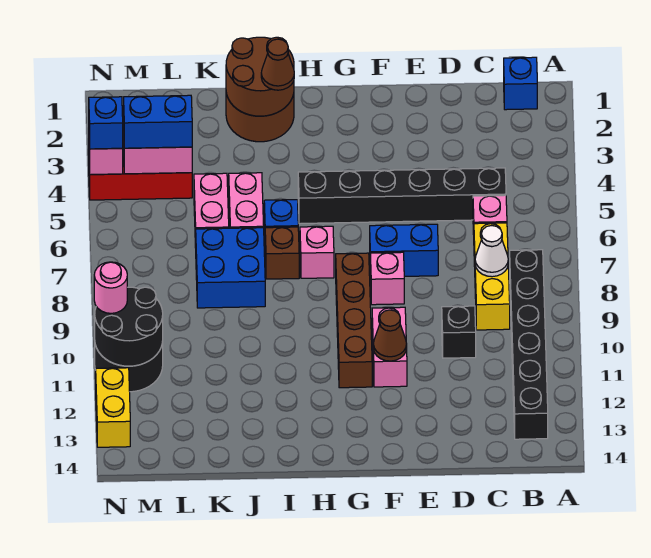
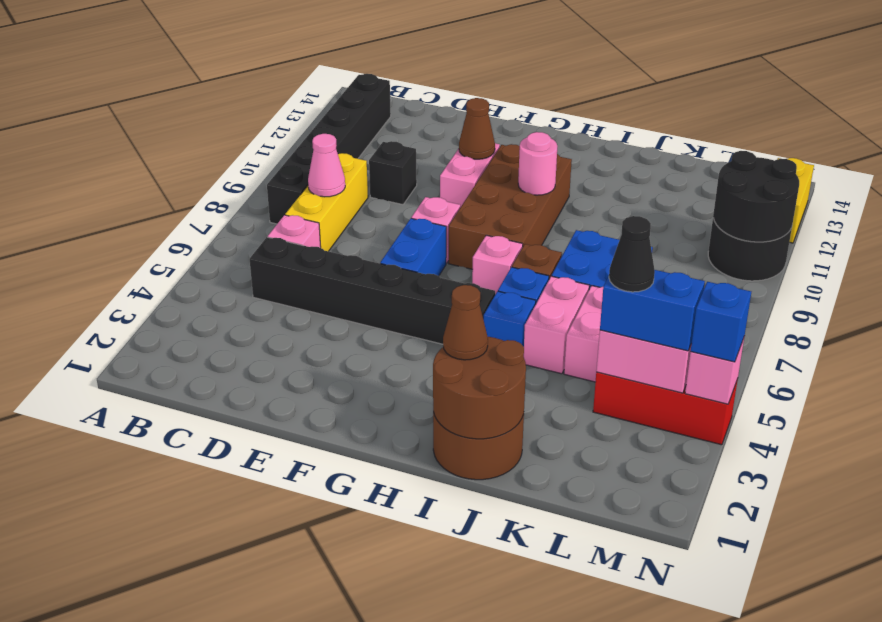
blue 1x1 brick [504,57,537,110] -> blue 1x1 brick moved to [484,291,536,347]
white 1x1 cone [475,226,508,277] -> pink 1x1 cone [308,134,345,197]
blue 1x2 brick [370,224,438,276] -> blue 1x2 brick turned to [380,218,446,276]
brown 1x4 brick [336,253,372,388] -> brown 2x4 brick [449,144,572,269]
none -> black 1x1 cone [609,216,655,292]
pink 1x1 round brick [94,262,127,313] -> pink 1x1 round brick moved to [518,132,557,195]

